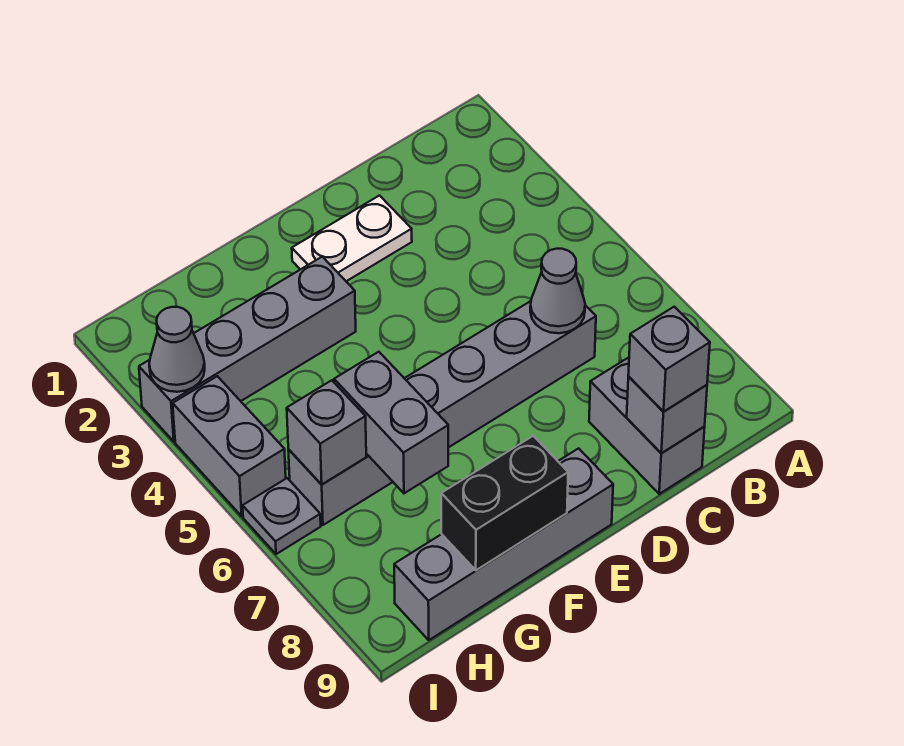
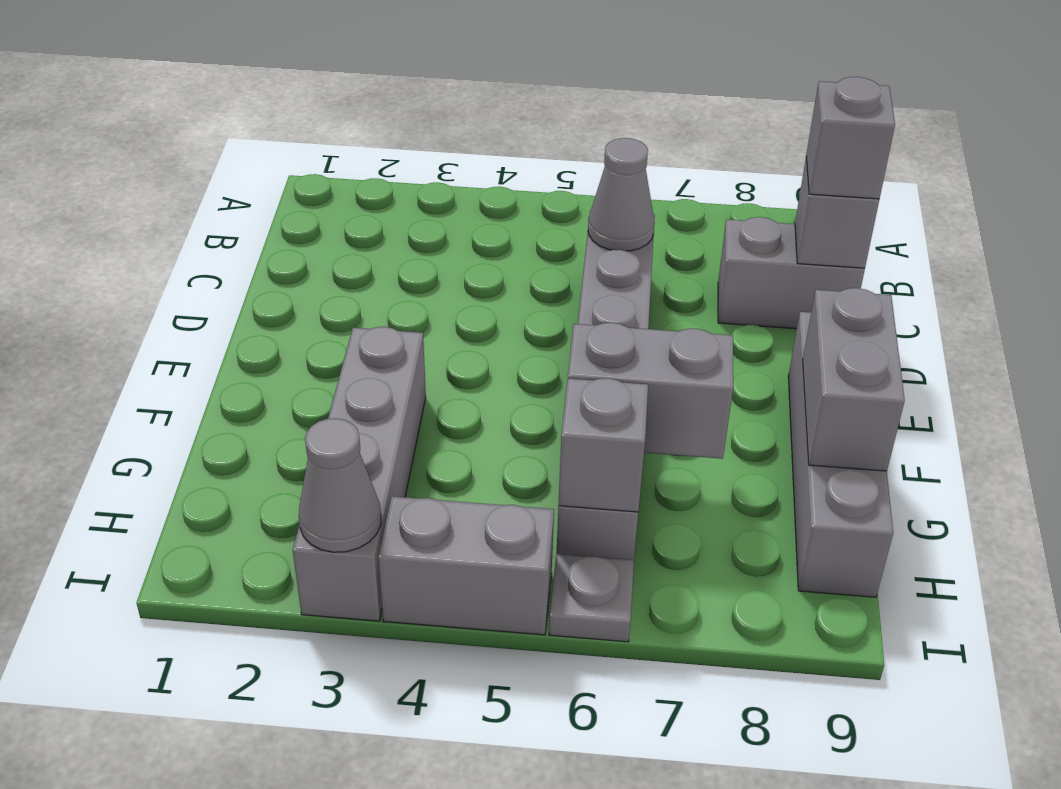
white 1x2 plate [292,196,412,281] -> none
black 1x2 brick [441,436,568,570] -> grey 1x2 brick [803,288,905,471]

